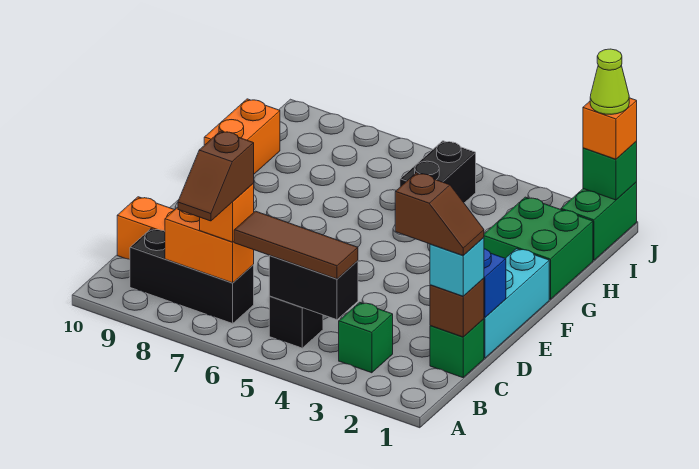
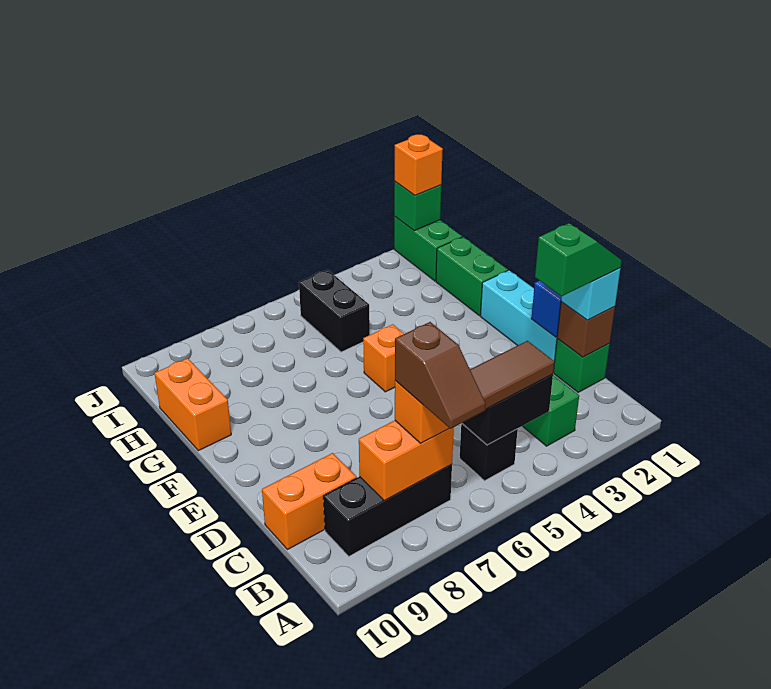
brown 1x2 slope [395,173,484,255] -> green 1x2 slope [535,223,622,296]
none -> orange 1x1 brick [363,324,404,392]
green 2x2 brick [484,197,593,299] -> green 1x2 brick [436,237,508,316]
lime 1x1 cone [590,49,629,114] -> none

